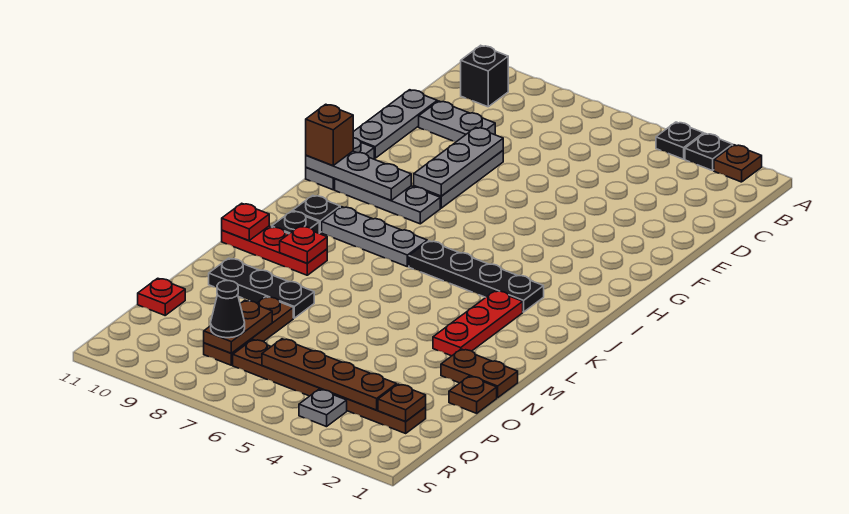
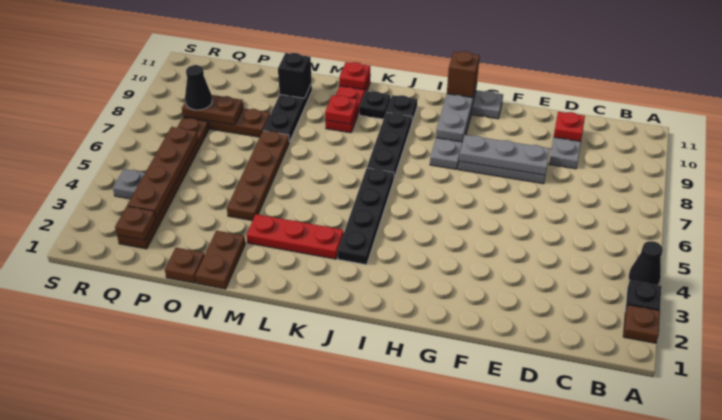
black 1x1 plate [656,122,704,159] -> black 1x1 cone [629,241,663,285]
black 1x1 brick [461,45,508,107] -> black 1x1 brick moved to [278,53,312,98]
grey 1x3 plate [353,90,437,158] -> none
grey 1x3 plate [322,207,427,267] -> black 1x3 plate [367,112,412,178]
none -> brown 1x4 plate [227,131,289,221]
red 1x1 plate [138,278,185,315] -> red 1x1 plate moved to [554,112,585,141]

